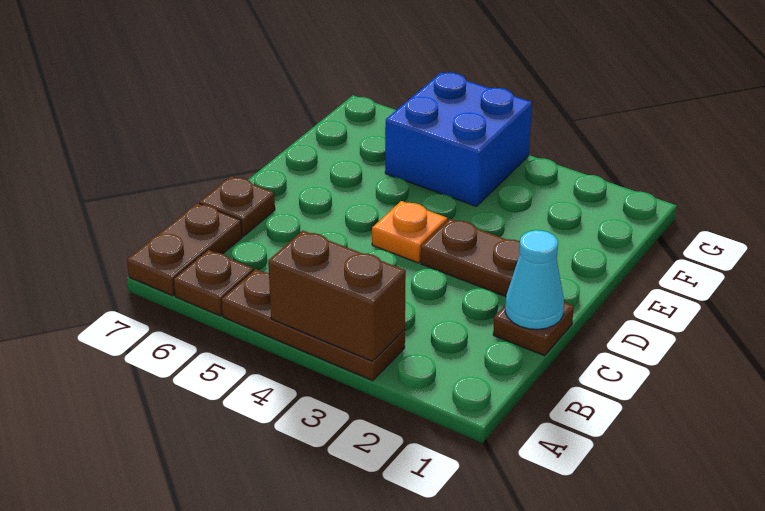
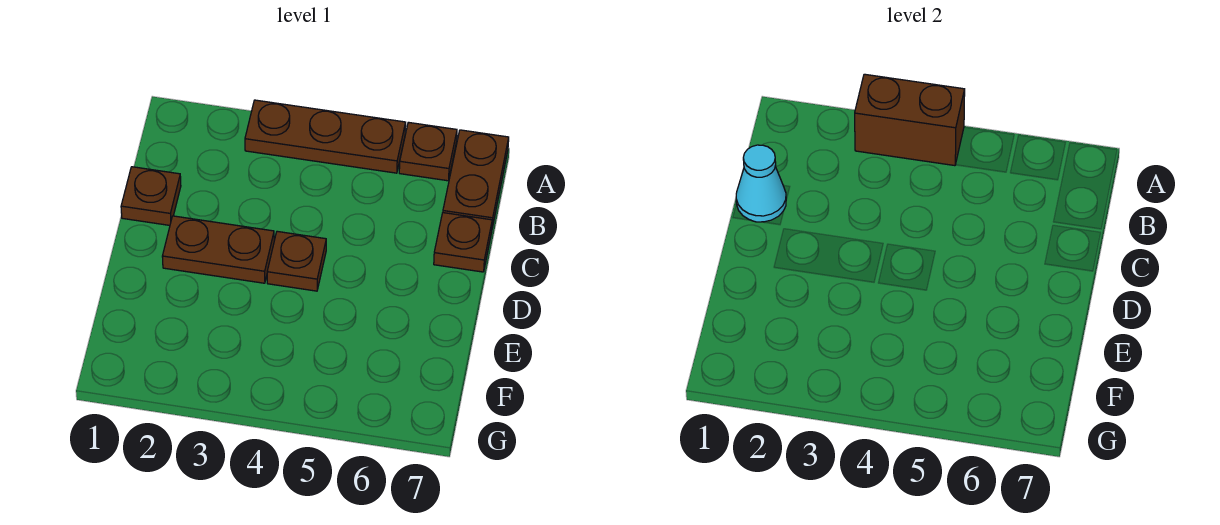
orange 1x1 plate [372,201,447,263] -> brown 1x1 plate [267,231,326,291]
blue 2x2 brick [385,73,532,206] -> none

